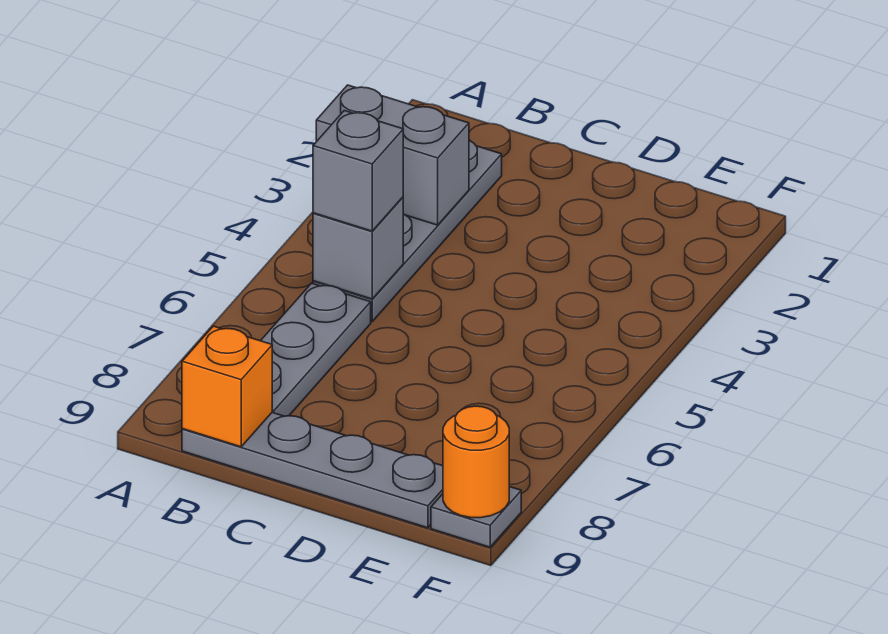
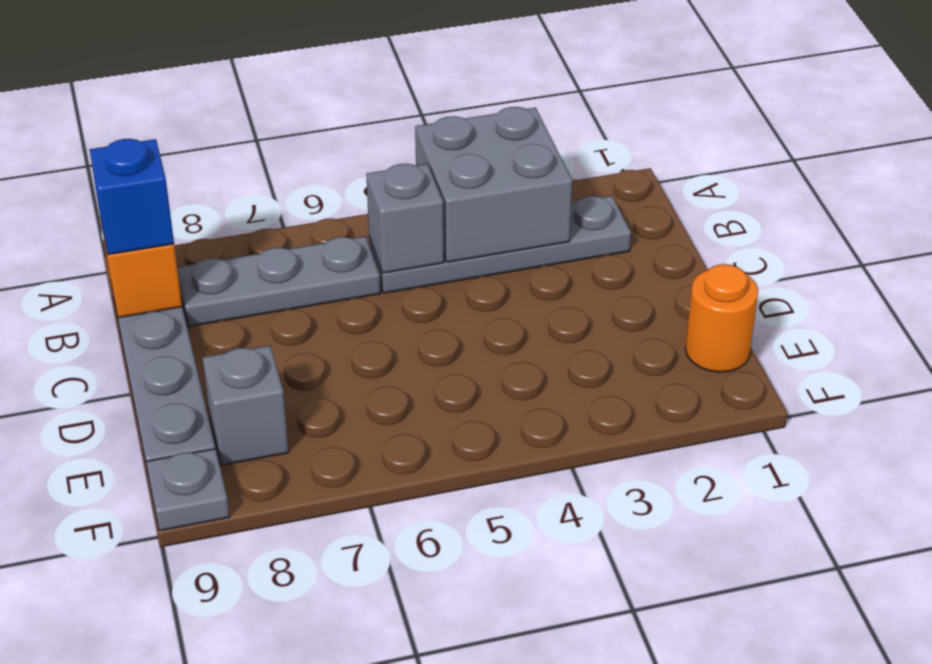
grey 1x2 brick [316,85,469,225] -> grey 2x2 brick [415,107,572,262]
grey 1x1 brick [313,110,403,231] -> grey 1x1 brick moved to [202,346,289,465]
none -> blue 1x1 brick [90,139,174,255]
orange 1x1 round brick [443,406,509,518] -> orange 1x1 round brick moved to [685,264,758,372]

